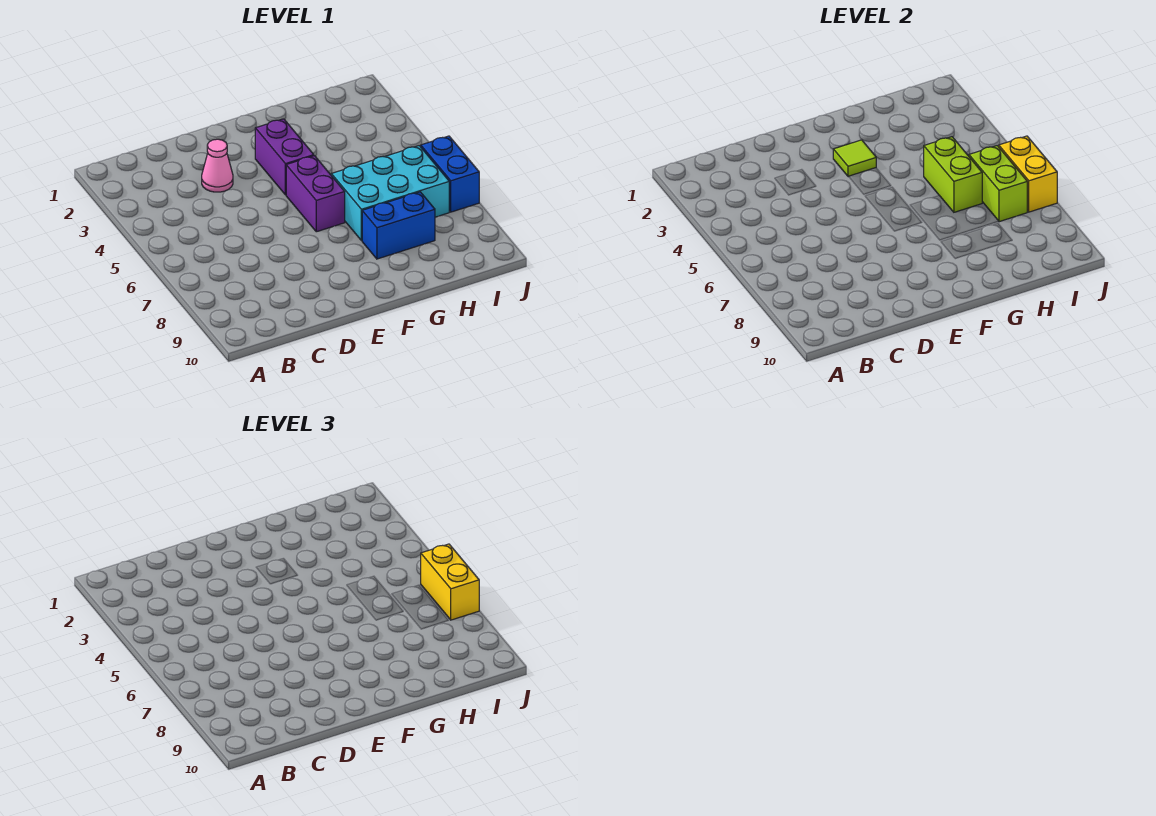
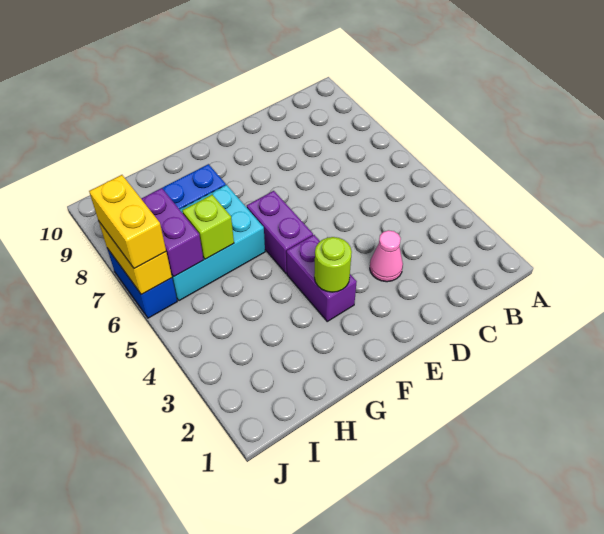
lime 1x1 tile [833,140,876,177] -> lime 1x1 round brick [314,237,352,292]
lime 1x2 brick [924,137,982,212] -> lime 1x1 brick [182,195,234,259]
lime 1x2 brick [969,146,1027,222] -> purple 1x2 brick [141,188,203,276]

